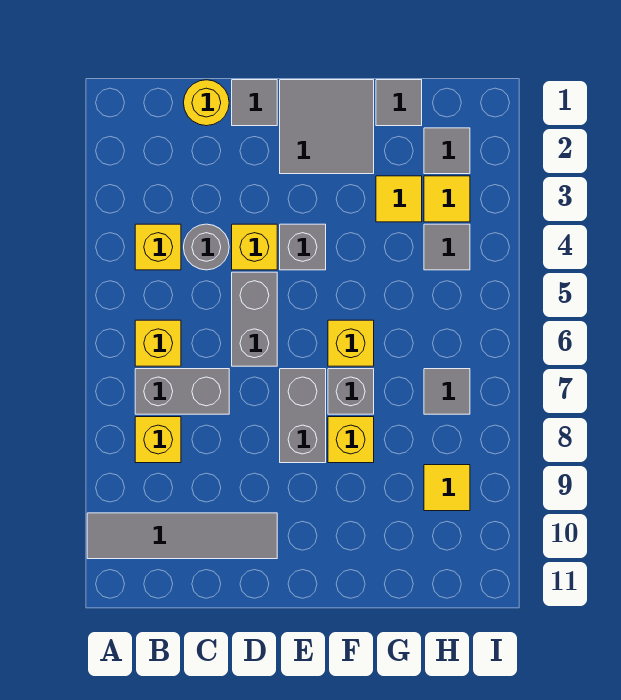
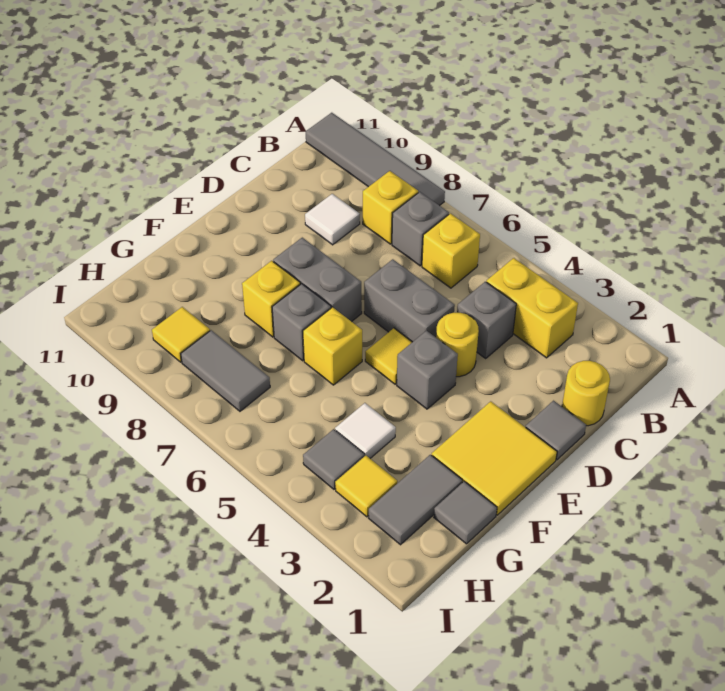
grey 1x4 tile [87,513,277,559] -> grey 1x4 tile turned to [306,113,445,206]
yellow 1x1 brick [135,224,181,270] -> yellow 1x2 brick [487,258,578,358]
grey 1x2 brick [135,369,229,414] -> grey 1x1 brick [392,192,449,266]
grey 1x1 round brick [184,224,229,270] -> grey 1x1 brick [457,282,516,358]
none -> white 1x1 tile [305,194,360,245]
yellow 1x1 brick [232,224,277,270] -> yellow 1x1 round brick [436,313,479,377]
grey 2x2 tile [280,80,374,174] -> yellow 2x2 tile [432,401,557,515]
yellow 1x1 tile [376,176,422,222] -> yellow 1x1 tile moved to [365,328,412,384]
none -> white 1x1 tile [335,403,396,458]
grey 1x1 tile [424,128,470,174] -> grey 1x2 tile [369,455,462,545]
grey 1x1 tile [424,369,470,414] -> grey 1x2 tile [181,330,270,411]

